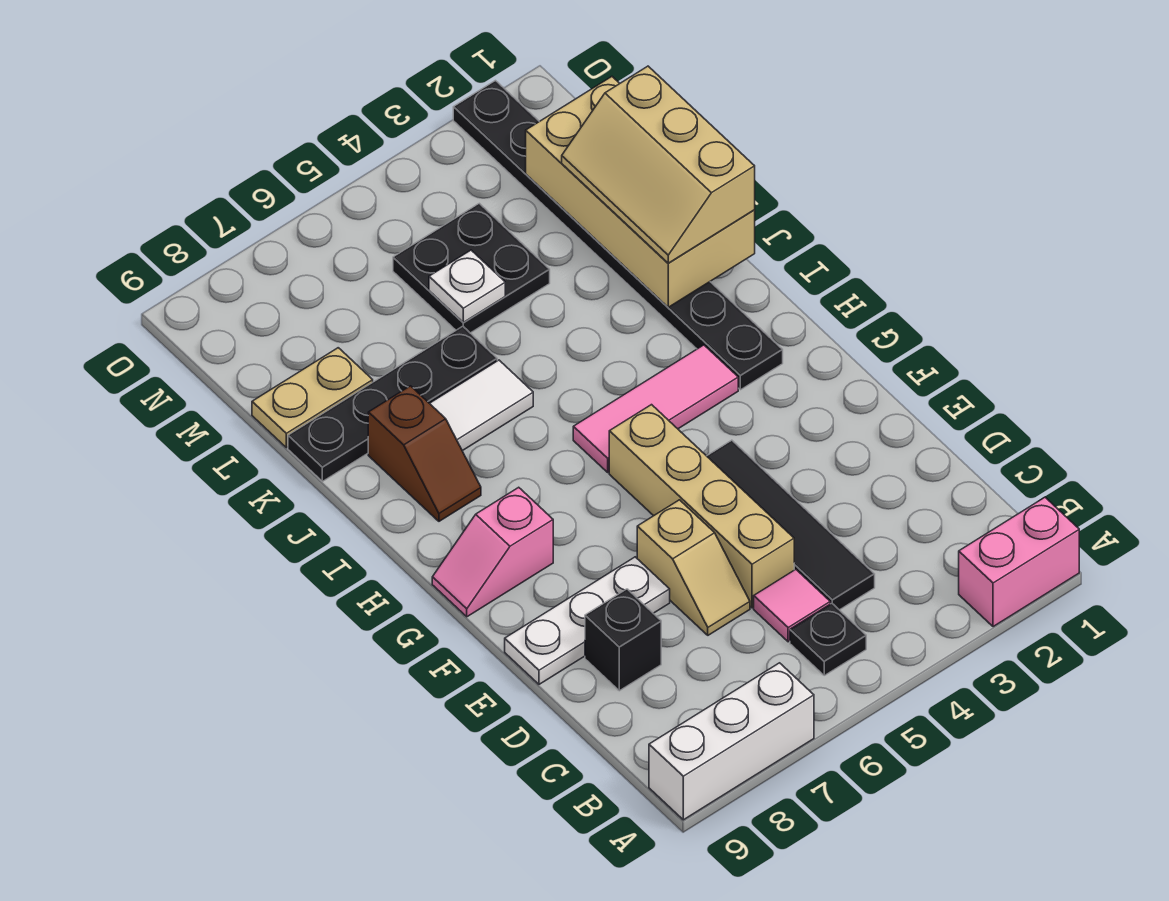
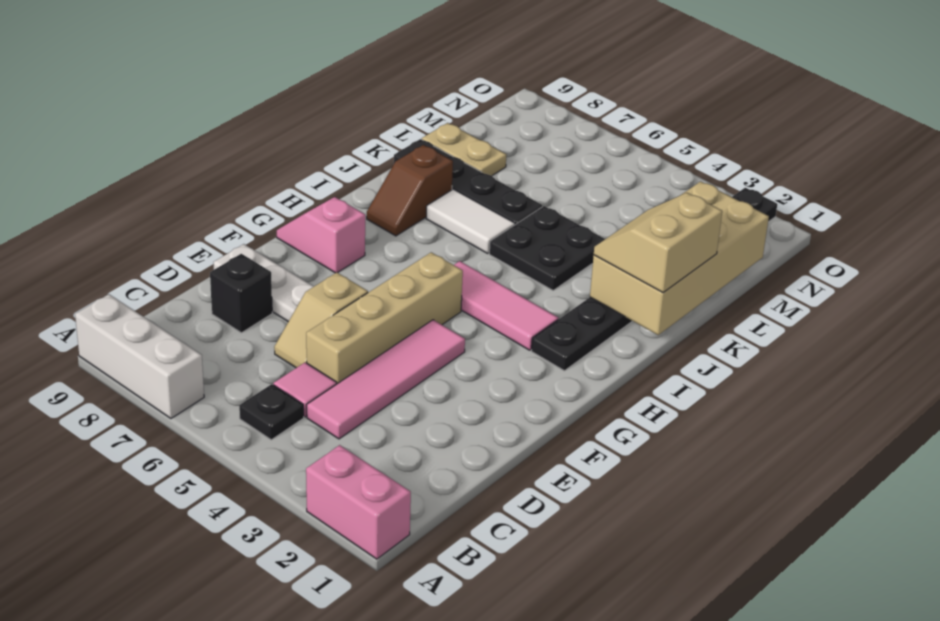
black 1x4 tile [707,440,875,610] -> pink 1x4 tile [307,320,465,439]
tan 2x3 slope [562,66,755,263] -> tan 2x2 slope [594,193,722,293]
black 2x2 plate [393,203,550,333] -> black 2x2 plate moved to [489,206,605,290]
white 1x1 plate [429,250,505,322] -> none

